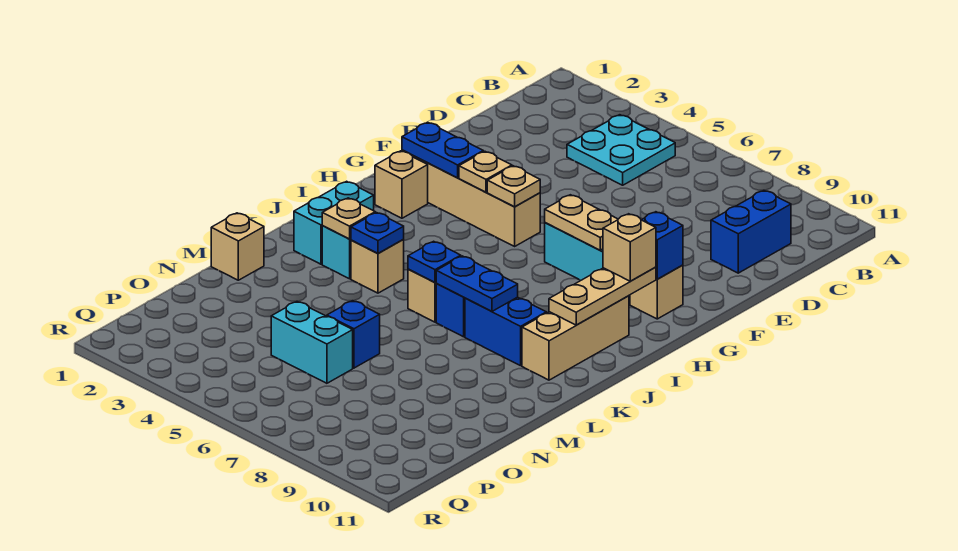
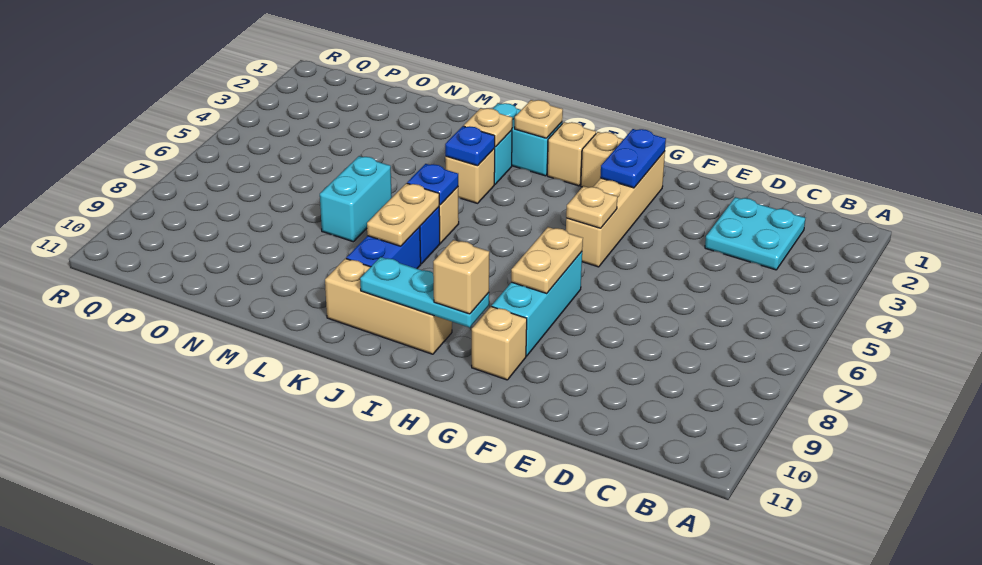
cyan 2x2 plate [567,115,675,185] -> cyan 2x2 plate moved to [705,197,805,270]
blue 1x2 brick [711,190,791,273] -> none
tan 1x1 plate [459,151,512,192] -> tan 1x1 plate moved to [515,100,563,138]
blue 1x1 brick [642,212,683,279] -> none
tan 1x3 plate [549,267,656,325] -> cyan 1x3 plate [360,257,489,328]
blue 1x2 plate [436,256,518,311] -> tan 1x2 plate [367,183,439,246]
tan 1x1 brick [211,213,264,280] -> tan 1x1 brick moved to [547,122,596,186]
blue 1x1 brick [327,301,380,368] -> none
cyan 1x2 brick [271,301,353,383] -> cyan 1x2 brick moved to [320,156,392,242]

